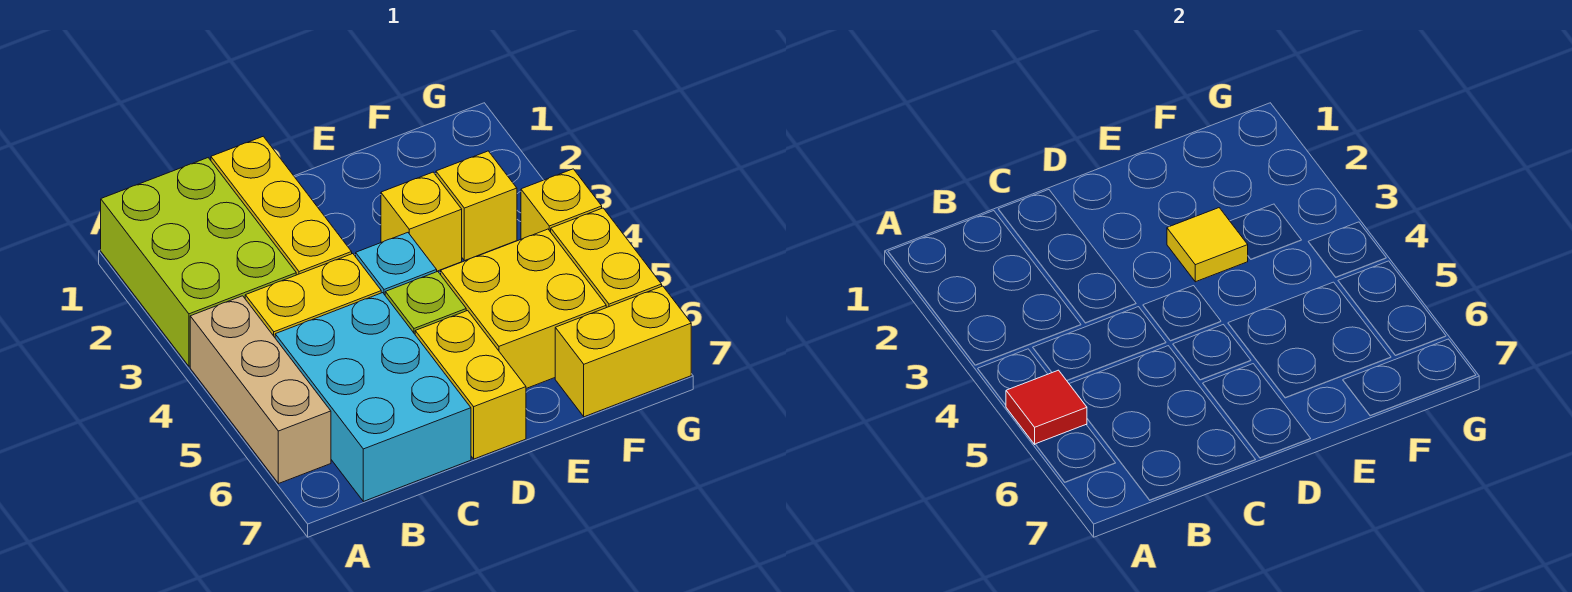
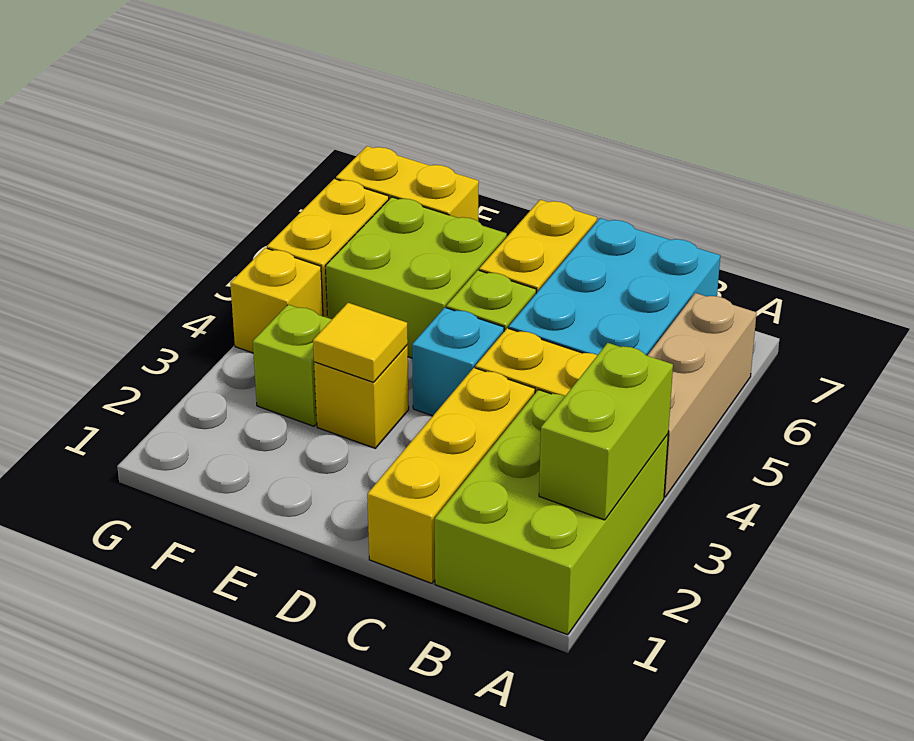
none -> lime 1x2 brick [539,343,673,520]
red 1x1 tile [1006,370,1087,444] -> none
yellow 2x2 brick [441,229,606,388] -> lime 2x2 brick [326,197,507,358]
yellow 1x1 brick [436,151,517,261] -> lime 1x1 brick [253,305,332,426]

